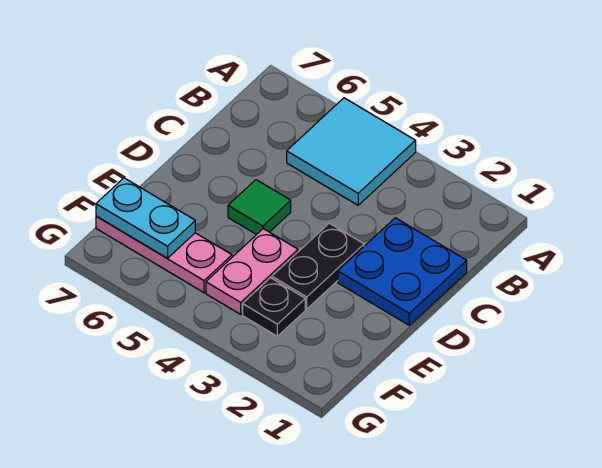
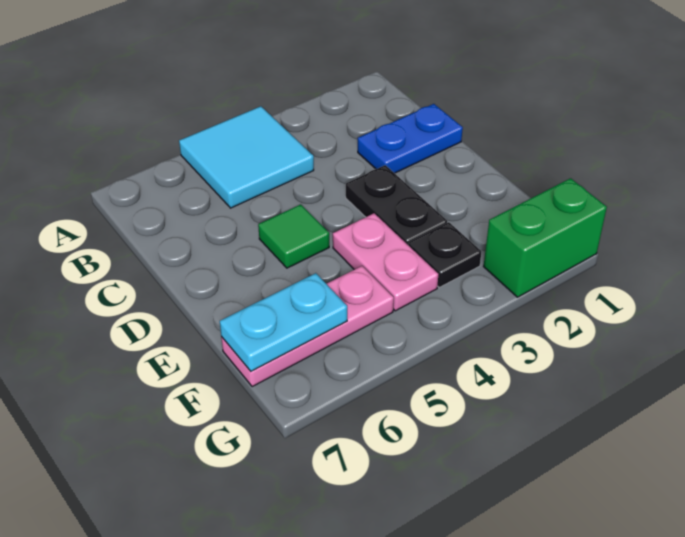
blue 2x2 plate [338,218,467,325] -> blue 1x2 plate [358,104,463,173]
none -> green 1x2 brick [484,178,607,297]

